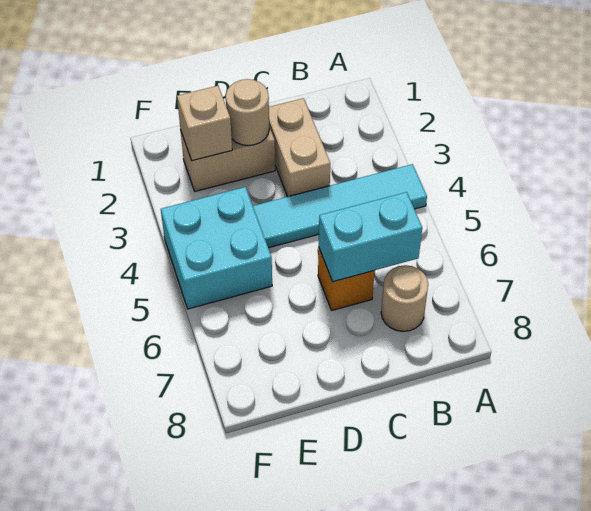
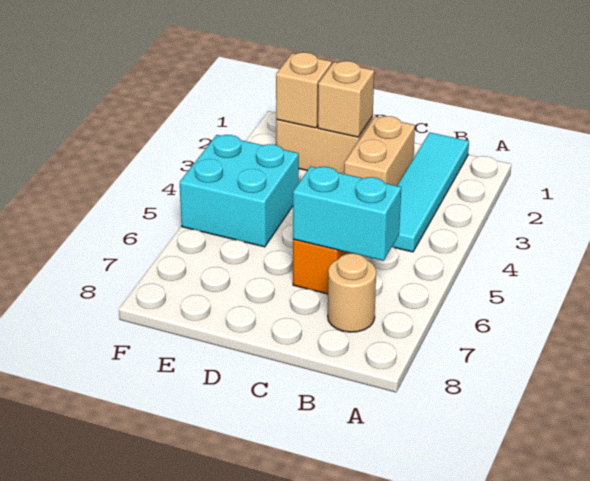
cyan 1x4 tile [253,164,427,248] -> cyan 1x4 tile turned to [392,133,469,252]
tan 1x1 round brick [226,79,269,146] -> tan 1x1 brick [318,61,374,137]

